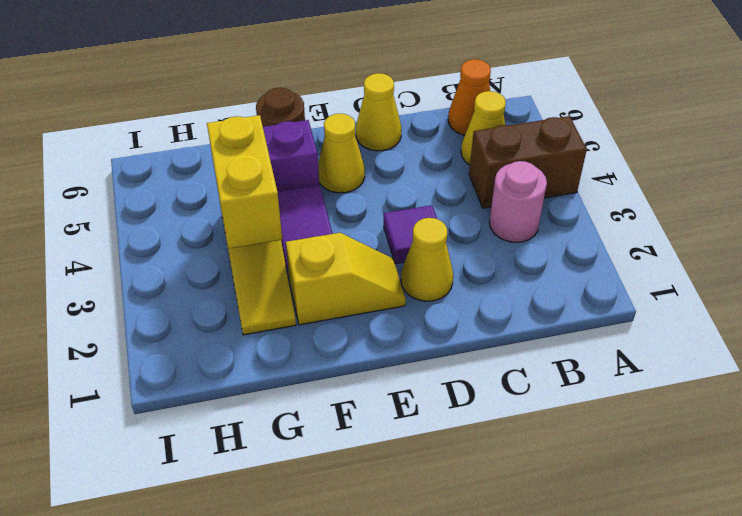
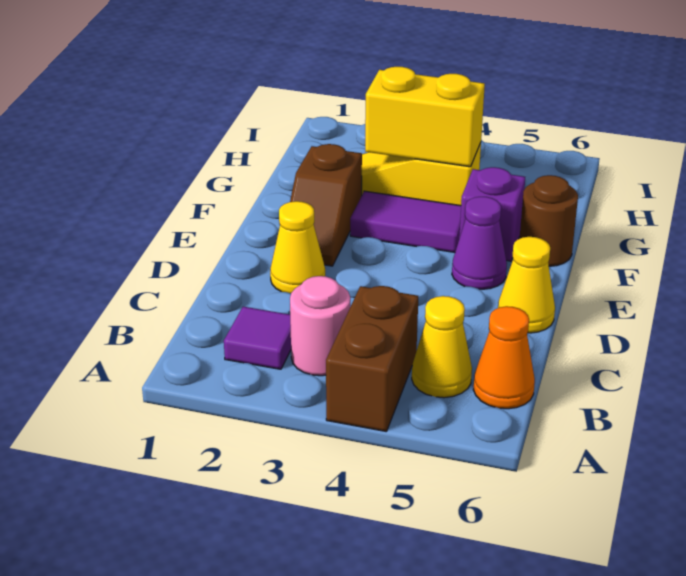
purple 1x1 tile [384,205,437,264] -> purple 1x1 tile moved to [224,307,291,369]
yellow 1x2 slope [286,233,406,325] -> brown 1x2 slope [290,144,362,266]
yellow 1x1 cone [318,114,365,193] -> purple 1x1 cone [452,197,507,289]

